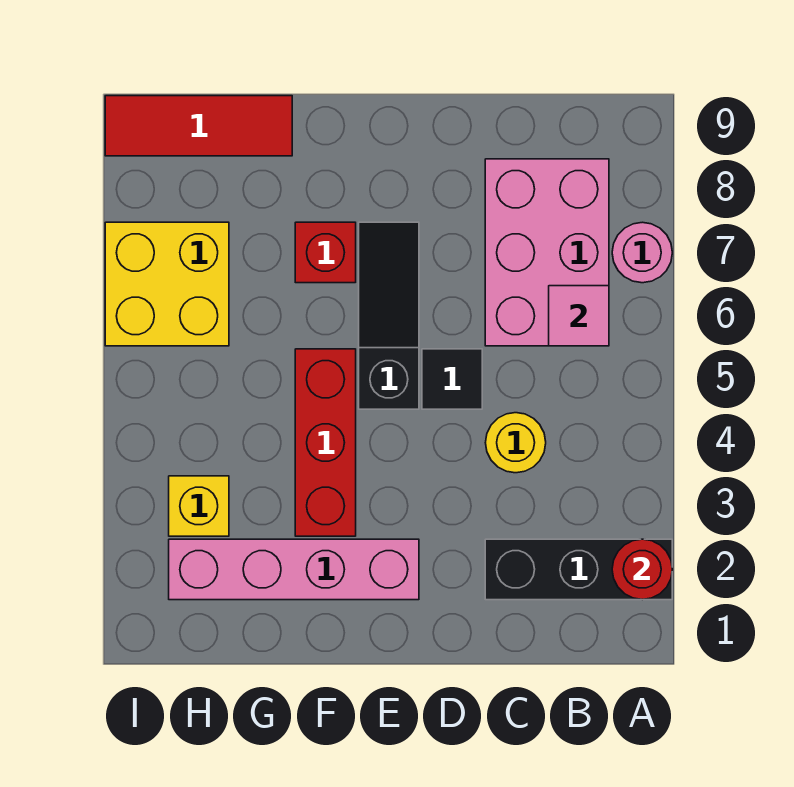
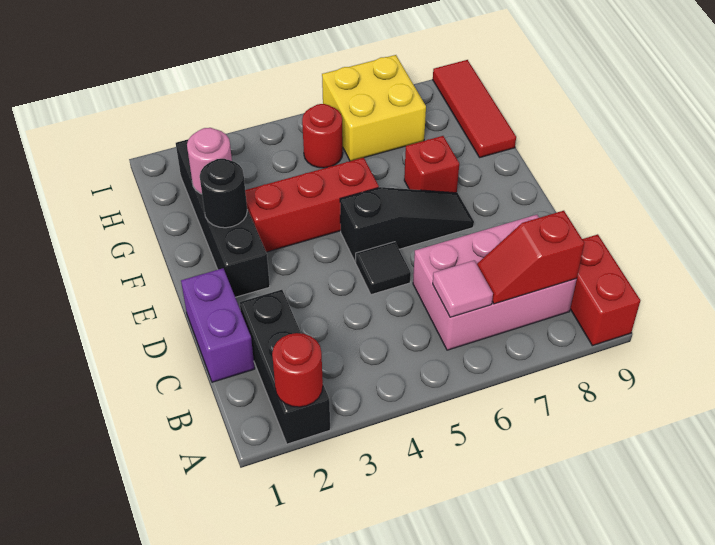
pink 1x1 round brick [612,222,672,283] -> pink 1x1 round brick moved to [187,128,232,194]
none -> red 1x2 brick [570,234,640,346]
none -> red 1x2 slope [477,211,584,304]
none -> purple 1x2 brick [181,268,255,382]
yellow 1x1 round brick [485,413,546,473] -> none
pink 1x4 brick [169,539,419,600] -> black 1x4 brick [176,140,270,297]
none -> black 1x1 round brick [200,159,247,228]
yellow 1x1 brick [169,476,229,536] -> none
none -> red 1x1 round brick [302,104,343,168]

